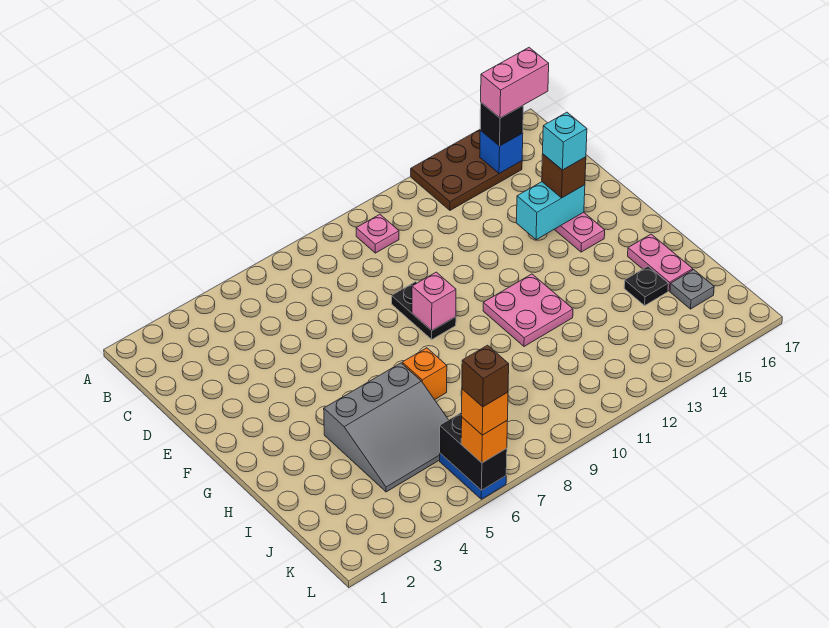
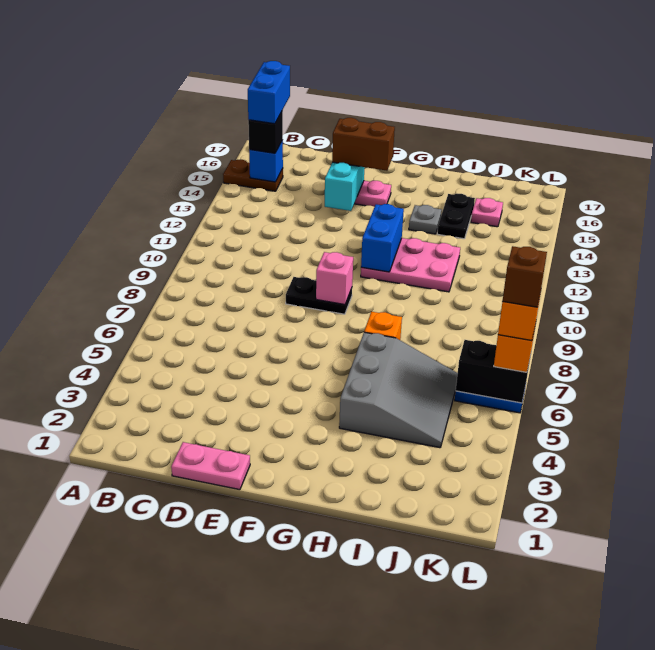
brown 2x3 plate [411,130,522,210] -> brown 1x2 plate [223,160,283,191]
pink 1x1 plate [356,214,399,253] -> pink 1x1 plate moved to [471,198,503,227]
pink 1x2 brick [481,48,549,118] -> blue 1x2 brick [248,61,290,124]
brown 1x1 brick [542,154,586,198] -> brown 1x2 brick [332,118,395,171]
cyan 1x1 brick [543,112,587,170] -> none
pink 2x2 plate [483,274,573,346] -> pink 2x3 plate [361,238,460,292]
none -> blue 1x2 brick [361,204,404,272]
pink 1x2 plate [628,234,693,291] -> pink 1x2 plate moved to [171,442,250,490]
black 1x1 plate [624,266,668,306] -> black 1x2 plate [437,194,475,239]
grey 1x1 plate [670,270,714,309] -> grey 1x1 plate moved to [409,205,442,234]

